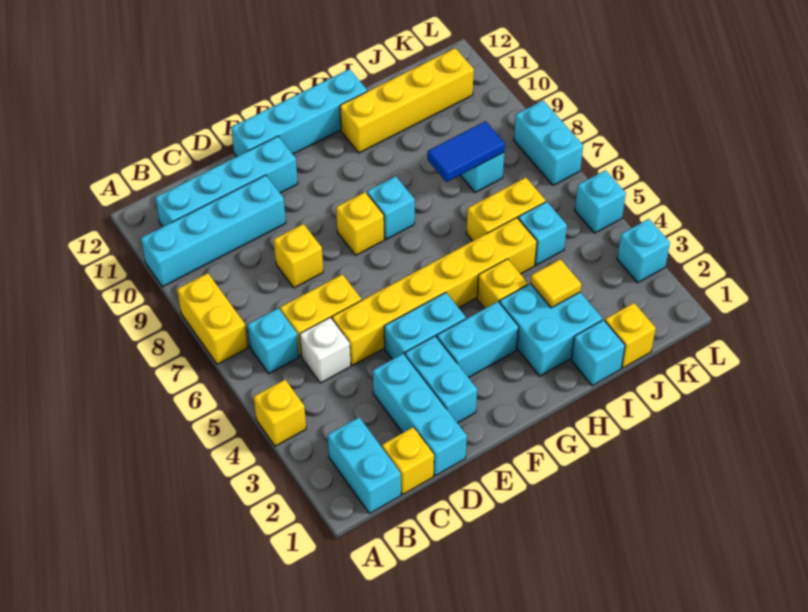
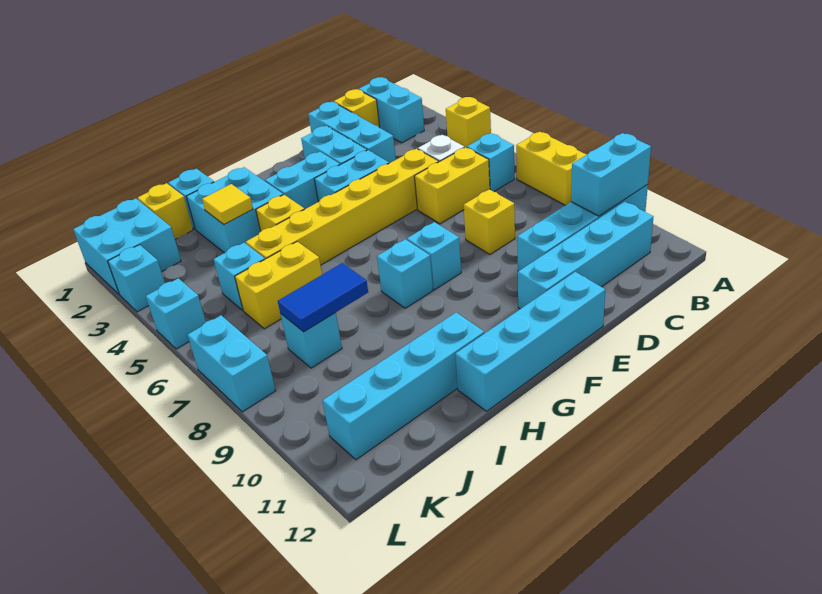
none -> cyan 1x2 brick [571,133,651,216]
yellow 1x1 brick [336,192,384,255] -> cyan 1x1 brick [407,222,461,290]
yellow 1x4 brick [340,48,474,153] -> cyan 1x4 brick [322,312,484,460]
none -> cyan 2x2 brick [73,198,181,294]

